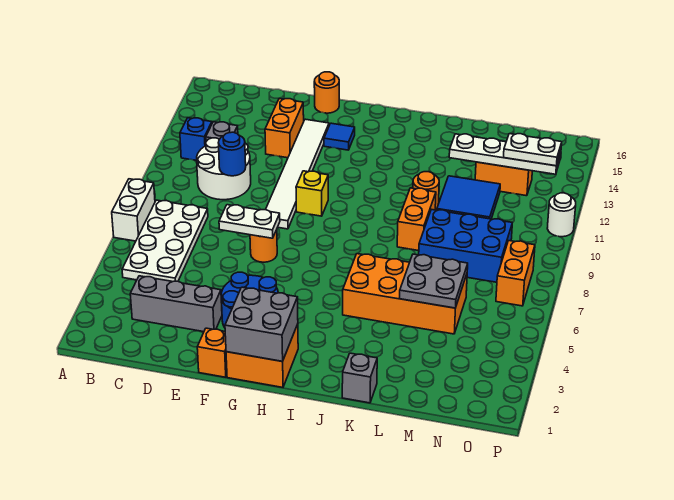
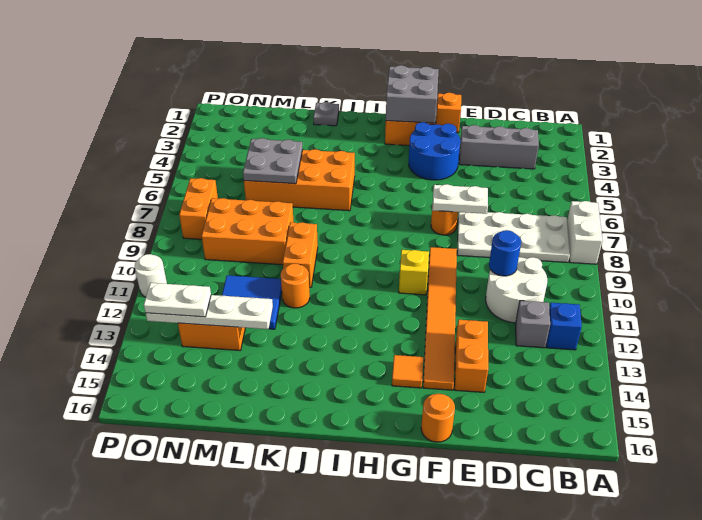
white 2x4 plate [122,200,208,282] -> white 2x4 plate turned to [457,212,570,262]
white 1x6 tile [266,119,329,229] -> orange 1x6 tile [423,247,457,390]
blue 1x1 tile [324,123,355,150] -> orange 1x1 tile [392,355,423,388]
grey 1x1 brick [342,353,377,403] -> grey 1x1 plate [313,102,339,126]
blue 2x3 brick [419,209,512,282] -> orange 2x3 brick [202,198,294,265]

